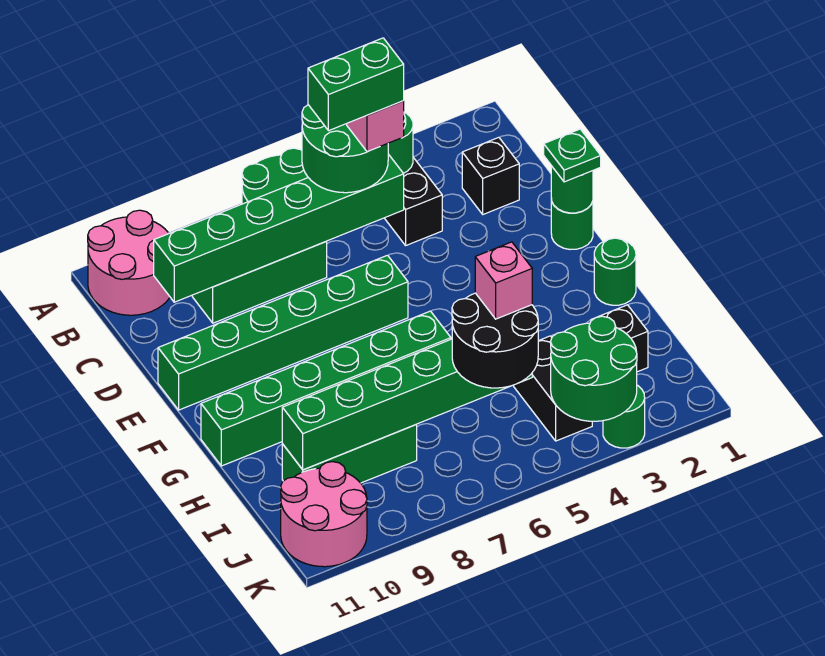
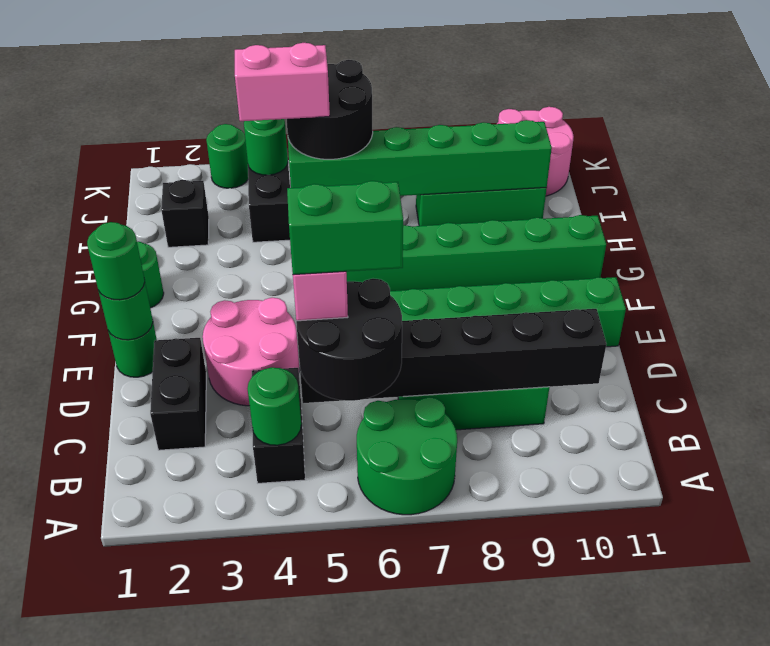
pink 2x2 round brick [88,210,170,315] -> pink 2x2 round brick moved to [203,298,299,406]
green 2x2 round brick [302,105,388,193] -> black 2x2 round brick [296,279,402,401]
black 1x1 brick [462,137,519,214] -> black 1x2 brick [150,338,206,450]
green 1x6 brick [154,154,404,302] -> black 1x6 brick [300,309,606,403]
green 1x1 plate [544,129,601,182] -> green 1x1 round brick [87,222,145,300]
pink 1x1 brick [475,242,532,319] -> pink 1x2 brick [235,43,330,121]
green 2x2 round brick [551,316,637,421] -> green 1x1 round brick [244,119,288,175]

